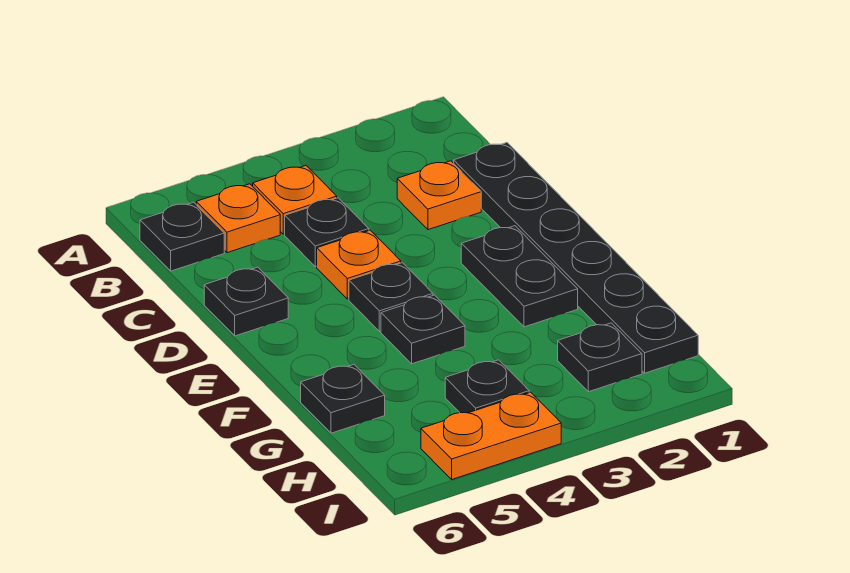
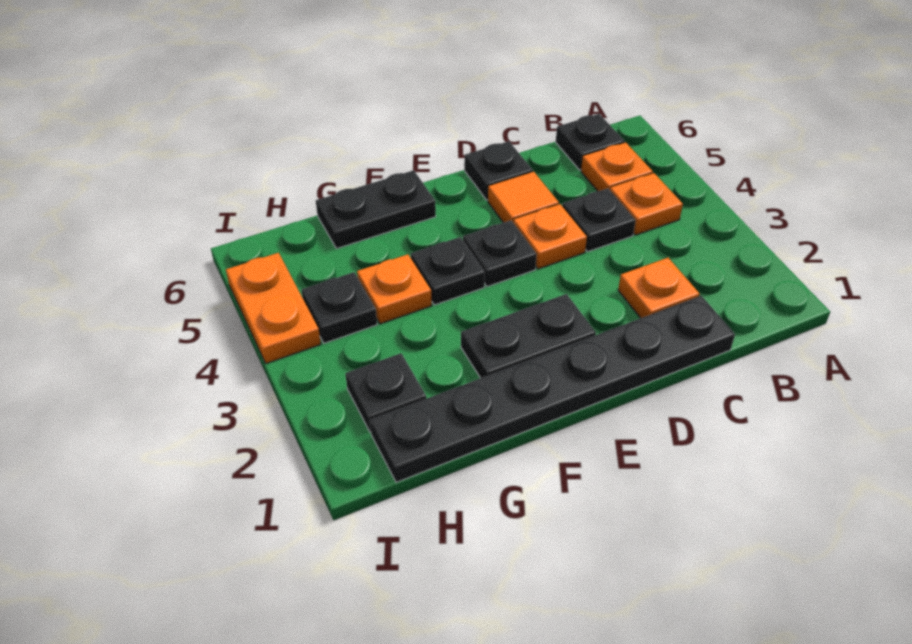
none -> orange 1x1 tile [488,172,559,223]
none -> orange 1x1 plate [357,254,432,324]
black 1x1 plate [301,365,385,433] -> black 1x2 plate [316,170,436,249]

